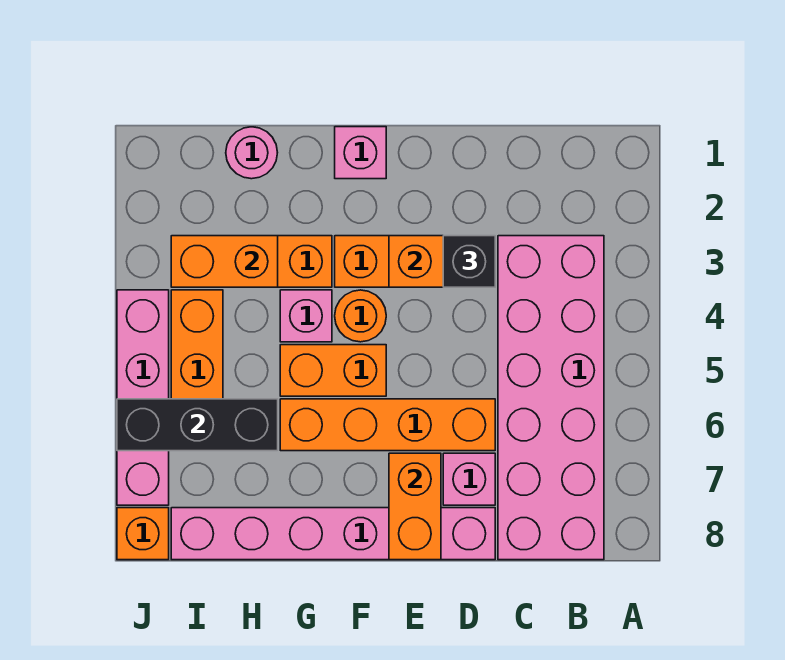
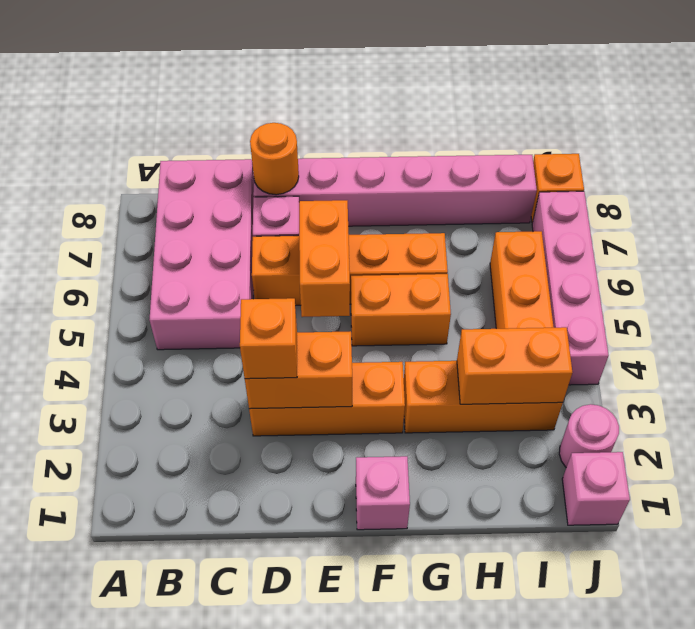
pink 2x6 brick [498,236,604,560] -> pink 2x4 brick [149,159,254,350]
black 1x1 brick [443,236,495,287] -> orange 1x1 brick [240,298,297,379]
orange 1x2 brick [389,453,441,560] -> orange 1x2 brick moved to [299,200,350,317]
orange 1x1 round brick [335,290,386,342] -> orange 1x1 round brick moved to [250,123,299,195]
pink 1x1 brick [280,290,332,342] -> pink 1x1 brick moved to [562,452,630,525]
pink 1x1 round brick [226,127,278,179] -> pink 1x1 round brick moved to [559,404,619,467]
black 1x3 brick [117,399,278,451] -> none

